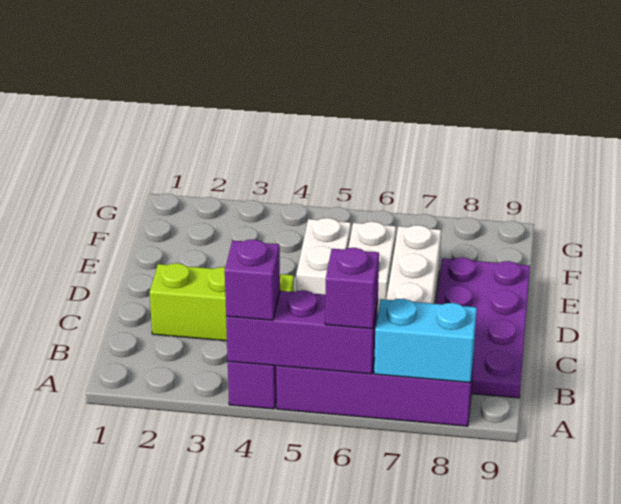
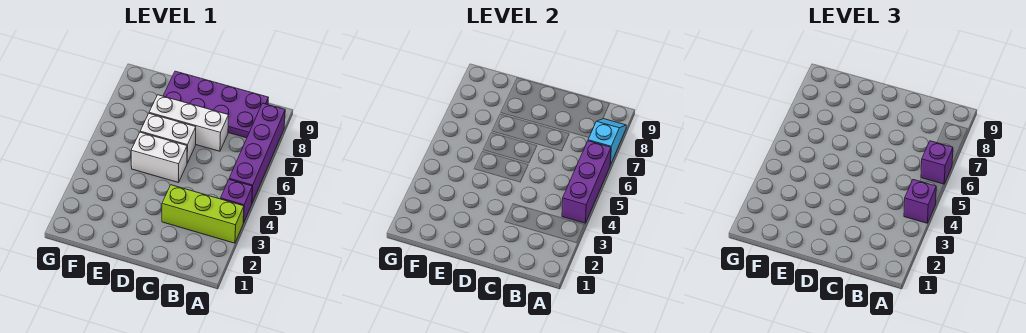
cyan 1x2 brick [374,299,477,383] -> cyan 1x2 slope [588,119,626,165]
lime 1x3 brick [150,263,294,341] -> lime 1x3 brick turned to [162,185,244,243]

